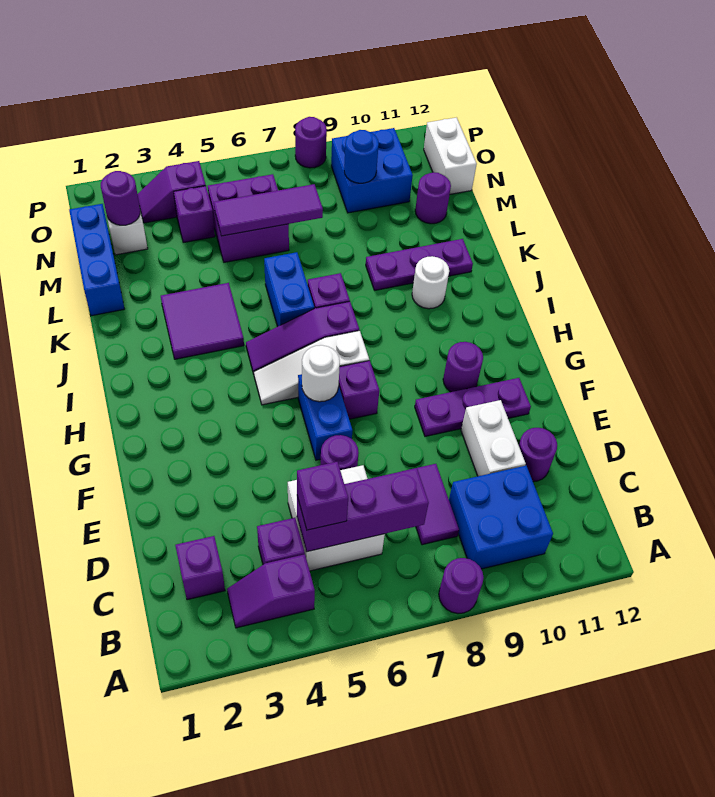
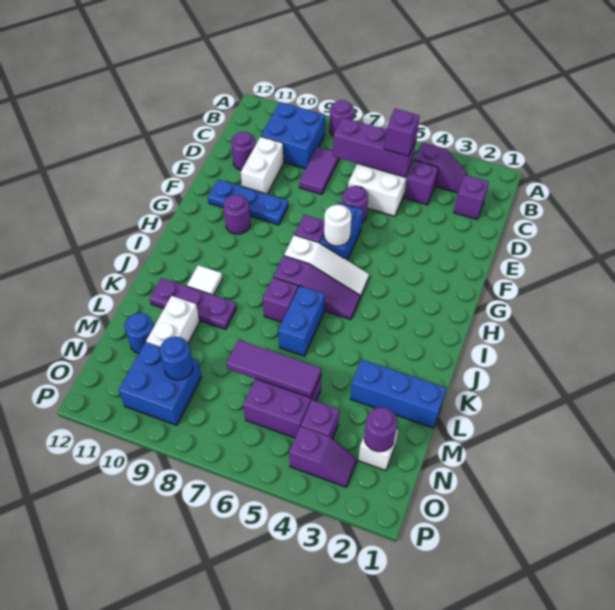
purple 1x3 plate [415,378,531,436] -> blue 1x3 plate [208,179,288,225]
purple 2x2 tile [161,283,244,359] -> none
white 1x1 round brick [412,256,449,309] -> white 1x1 tile [187,265,222,295]
blue 1x3 brick [69,204,124,316] -> blue 1x3 brick turned to [350,359,446,428]
purple 1x1 round brick [415,172,451,224] -> blue 1x1 round brick [125,313,154,354]
white 1x2 brick [424,118,477,194] -> white 1x2 brick moved to [146,296,200,347]
purple 1x1 round brick [295,117,327,168] -> none

